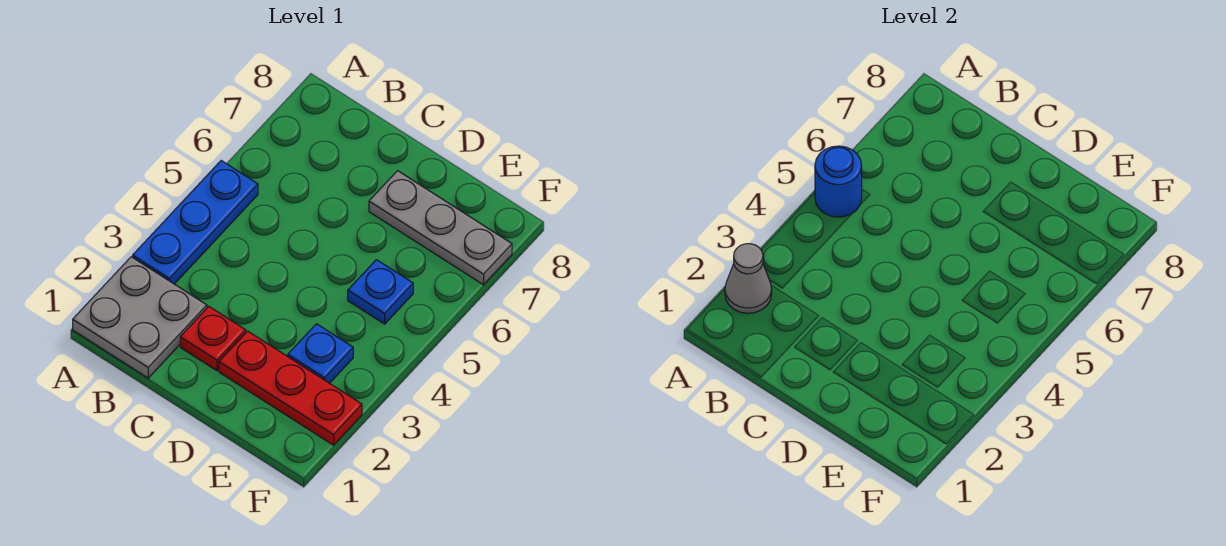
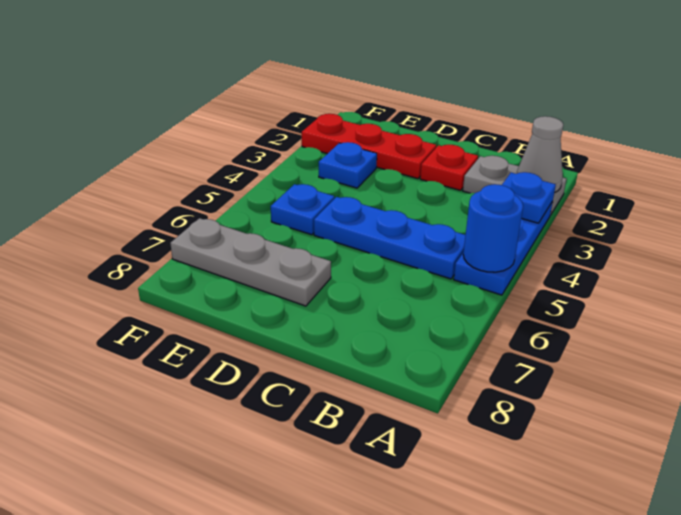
grey 2x2 plate [73,257,207,378] -> grey 1x2 plate [463,156,567,215]
none -> blue 1x1 plate [502,172,556,223]
none -> blue 1x3 plate [314,197,465,279]

